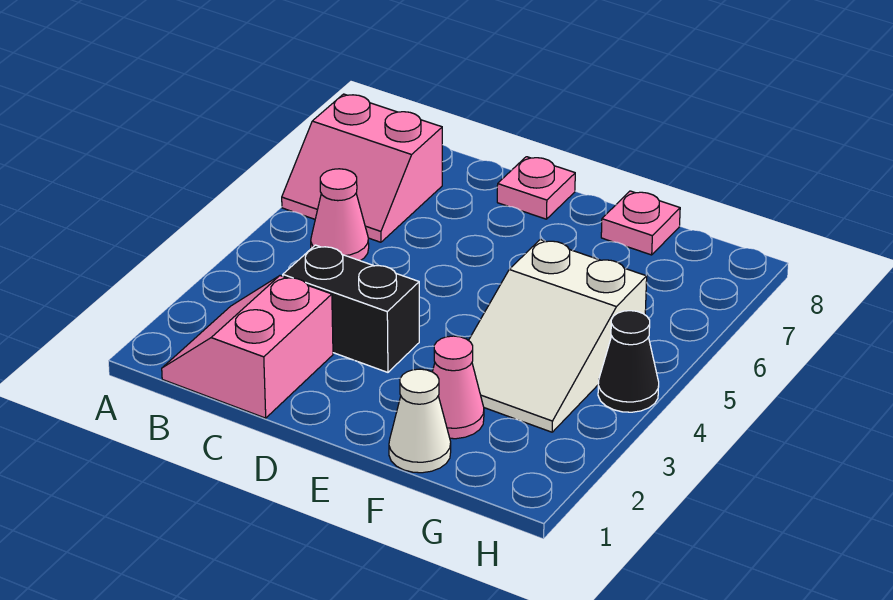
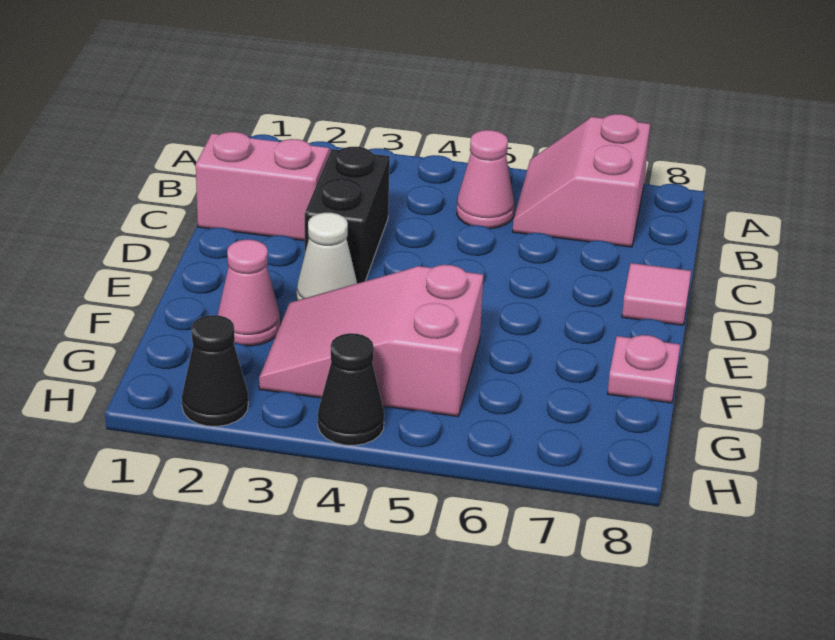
pink 1x1 plate [497,157,575,219] -> pink 1x1 tile [622,263,691,325]
white 1x1 cone [389,369,451,473] -> white 1x1 cone moved to [297,213,357,300]
white 2x3 slope [469,240,647,432] -> pink 2x3 slope [259,265,483,417]
none -> black 1x1 cone [182,315,248,426]

